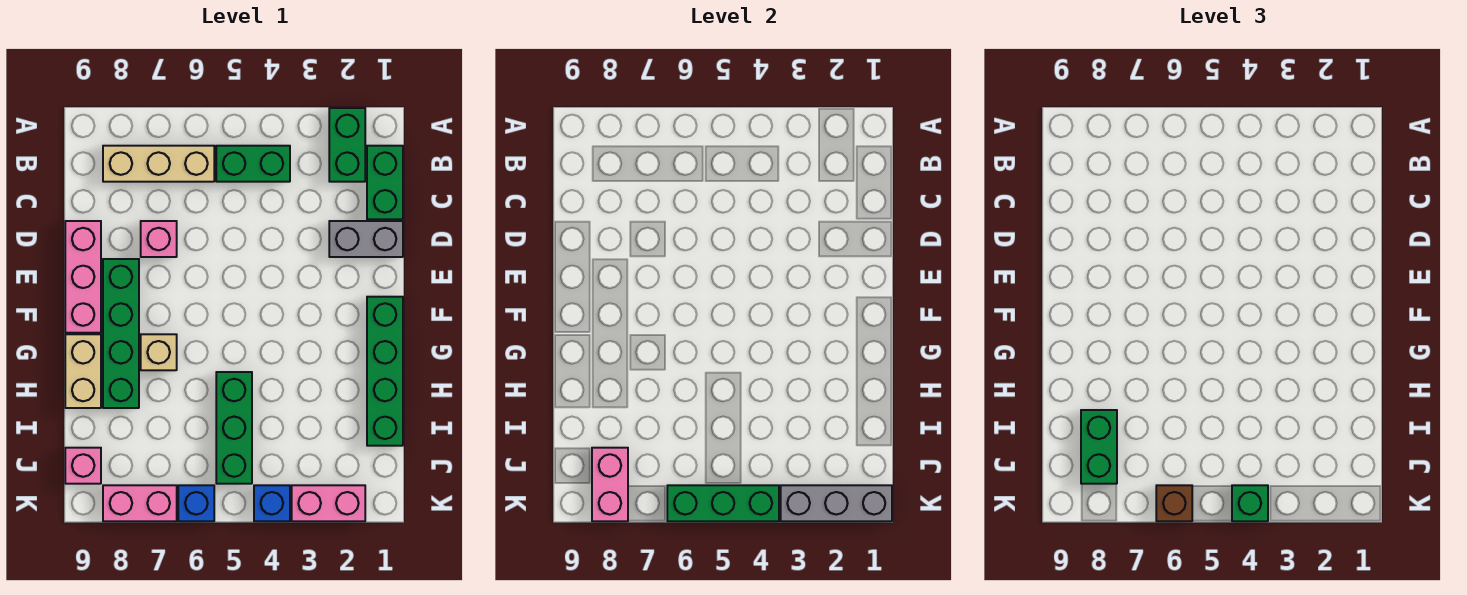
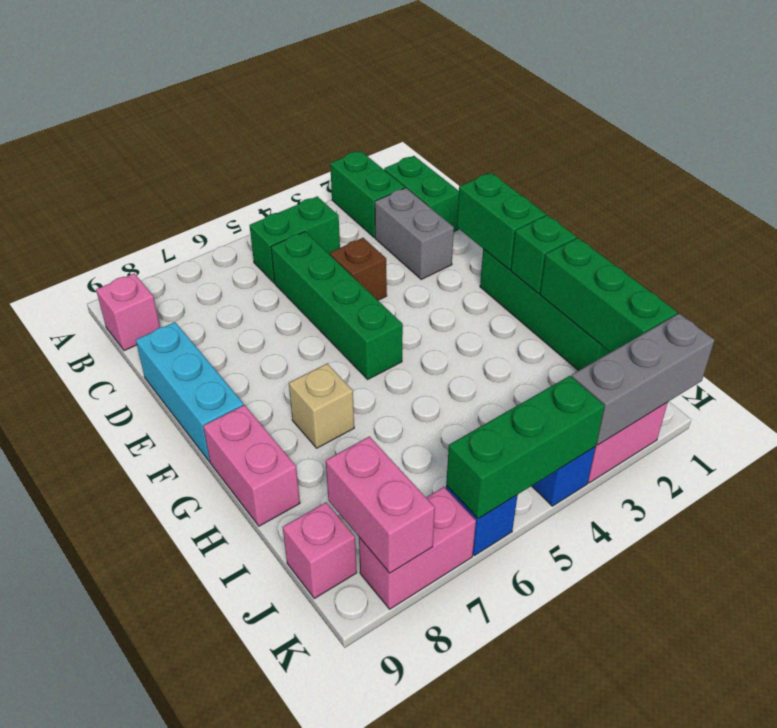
tan 1x3 brick [103,146,214,182] -> none
grey 1x2 brick [329,221,403,257] -> grey 1x2 brick turned to [375,188,454,279]
pink 1x1 brick [141,221,177,257] -> pink 1x1 brick moved to [96,273,160,351]
pink 1x3 brick [65,221,101,333] -> cyan 1x3 brick [136,322,244,462]
green 1x4 brick [103,259,139,408] -> green 1x4 brick moved to [271,232,403,379]
tan 1x2 brick [65,334,101,408] -> pink 1x2 brick [203,405,300,526]
green 1x3 brick [216,372,252,484] -> green 1x3 brick moved to [540,238,677,352]
green 1x2 brick [1081,410,1117,484] -> green 1x2 brick moved to [457,173,546,270]
green 1x1 brick [1232,485,1268,521] -> green 1x1 brick moved to [511,215,576,293]
brown 1x1 brick [1156,485,1192,521] -> brown 1x1 brick moved to [330,238,387,300]

